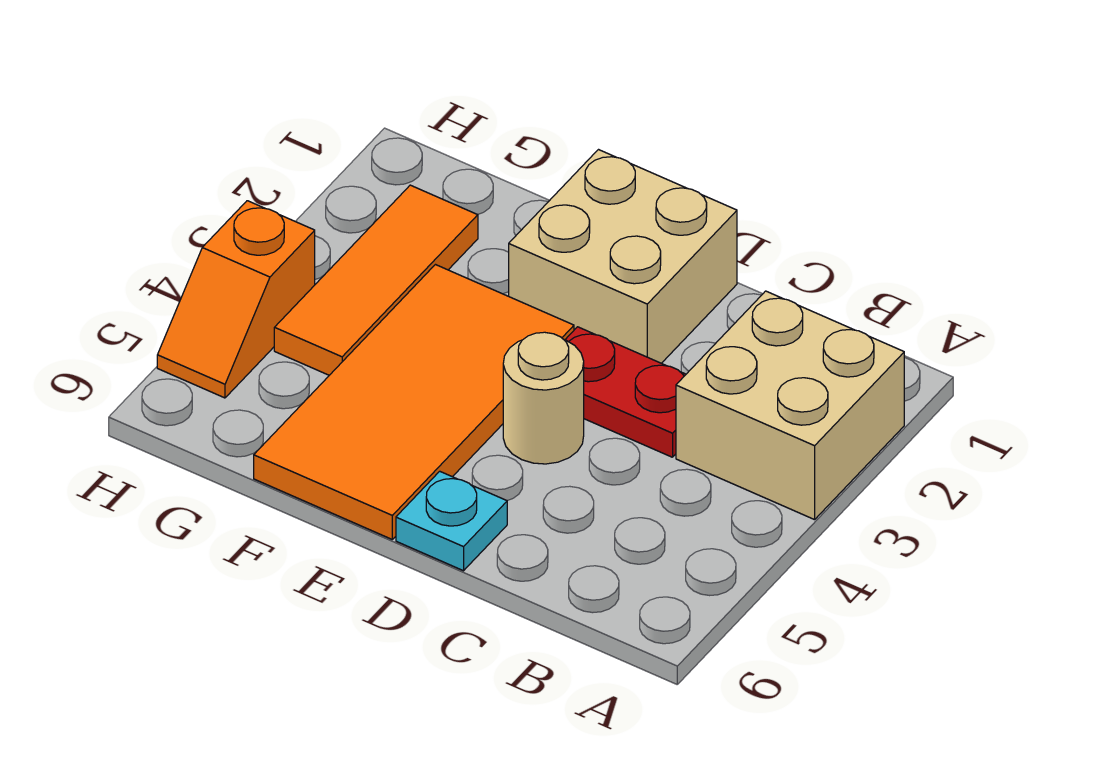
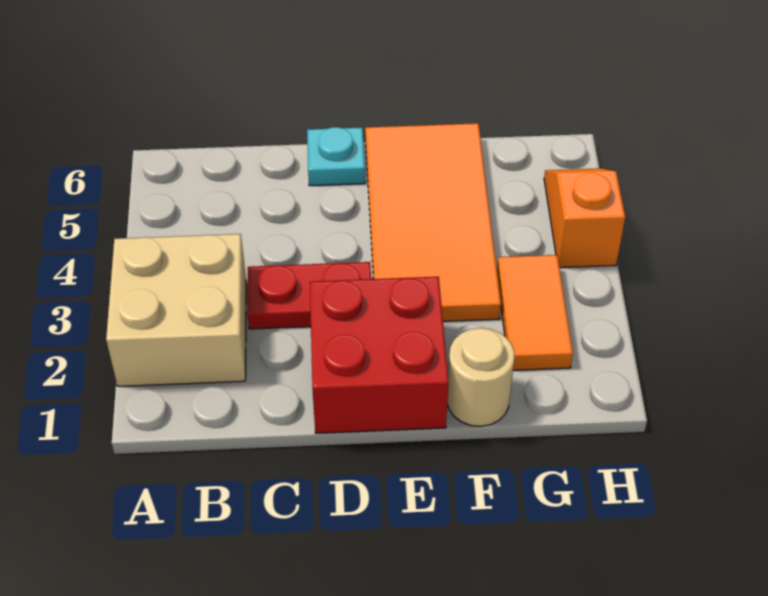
tan 2x2 brick [509,150,737,363] -> red 2x2 brick [310,277,449,433]
tan 1x1 round brick [503,332,584,464] -> tan 1x1 round brick moved to [447,328,515,426]
orange 1x3 tile [274,185,478,375] -> orange 1x2 tile [497,255,573,370]

